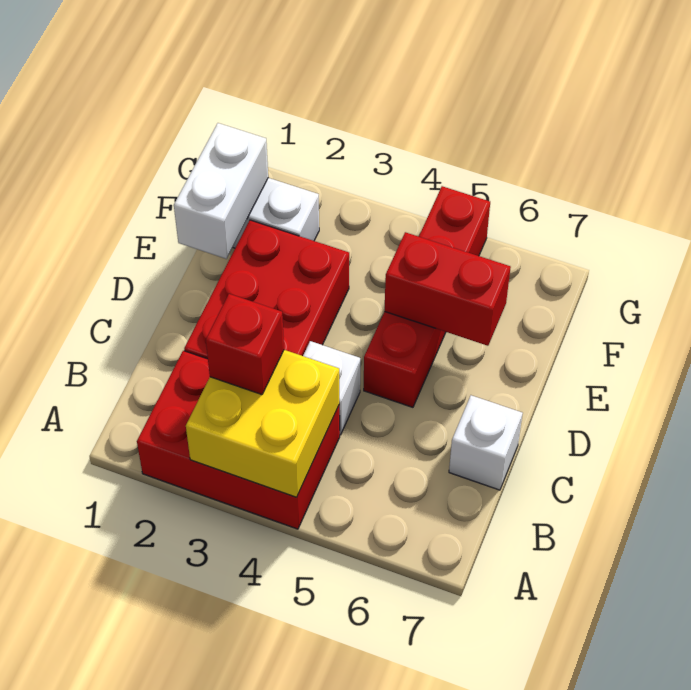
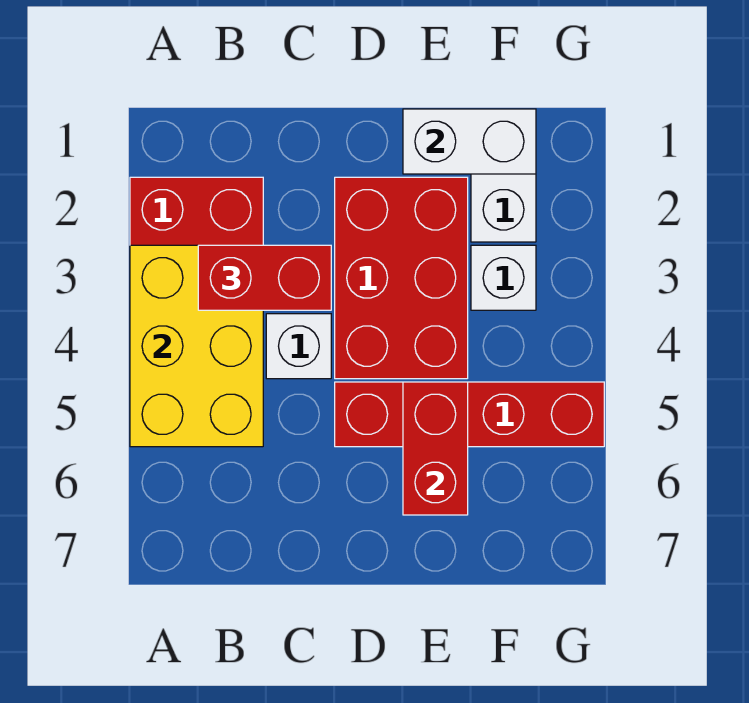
yellow 2x2 brick [186,350,339,497] -> yellow 2x3 brick [130,245,263,447]
red 1x1 brick [206,294,284,395] -> red 1x2 brick [198,245,331,310]
red 2x3 brick [184,220,349,359] -> red 2x3 brick turned to [335,177,468,379]
white 1x1 brick [449,395,523,490] -> white 1x1 brick moved to [471,245,536,310]

